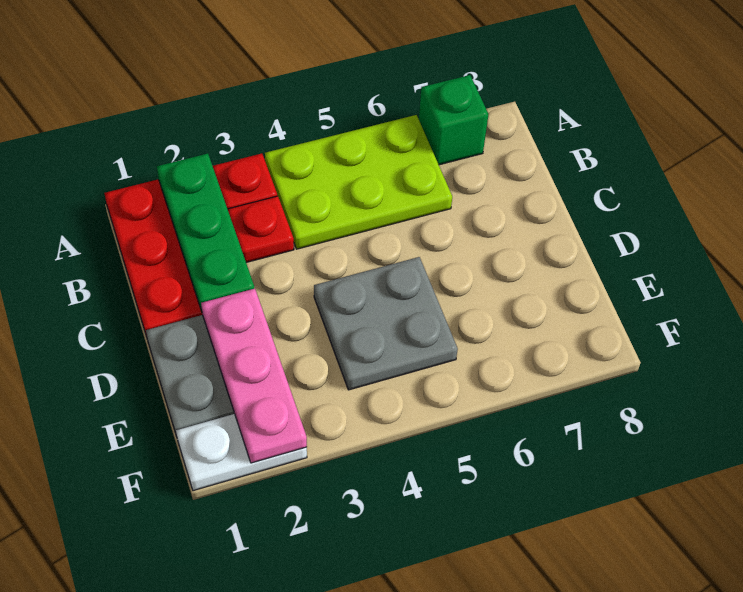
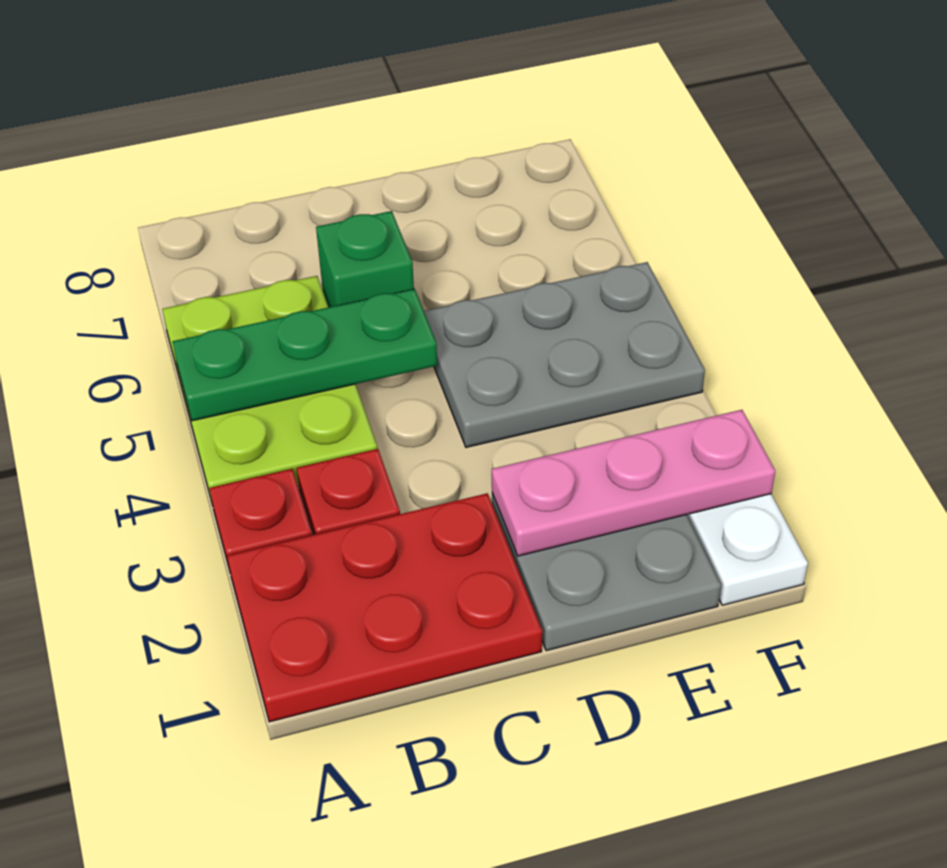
green 1x3 plate [157,153,254,311] -> green 1x3 plate moved to [172,289,437,421]
green 1x1 brick [419,75,489,165] -> green 1x1 brick moved to [316,211,414,307]
grey 2x2 plate [314,257,458,390] -> grey 2x3 plate [424,262,705,447]

